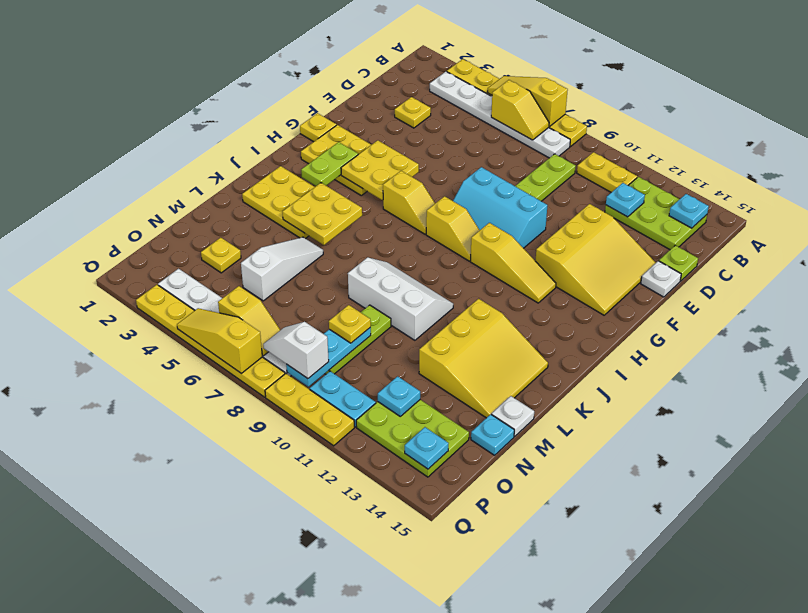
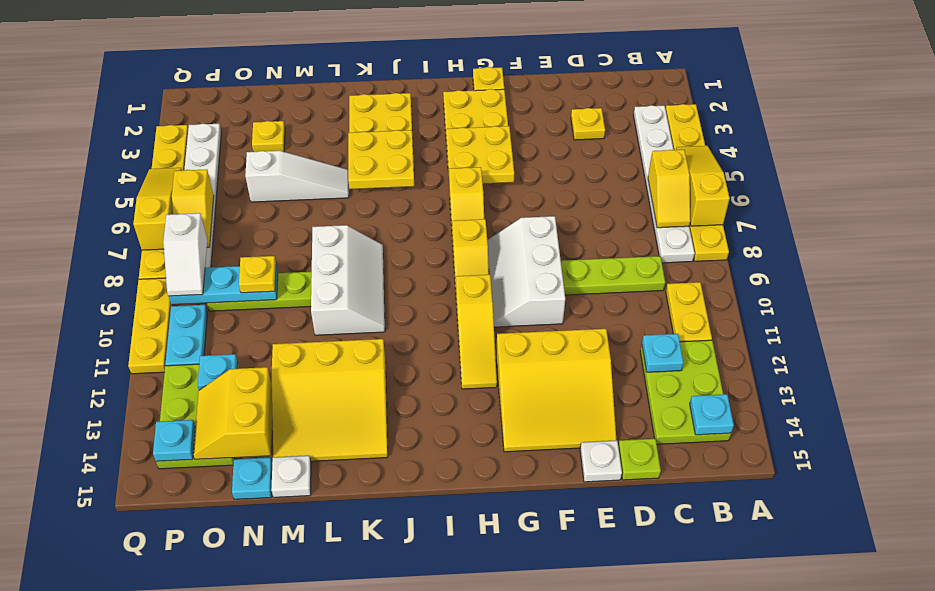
cyan 2x3 slope [453,167,547,248] -> white 2x3 slope [487,216,565,327]
lime 1x2 plate [301,142,358,186] -> none
none -> yellow 2x2 slope [193,367,272,459]
white 1x2 slope [263,322,329,379] -> white 1x2 slope turned to [163,213,207,296]

